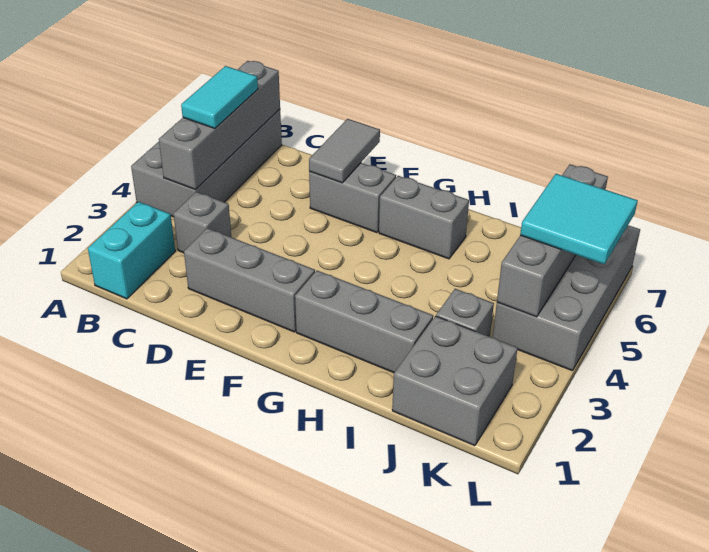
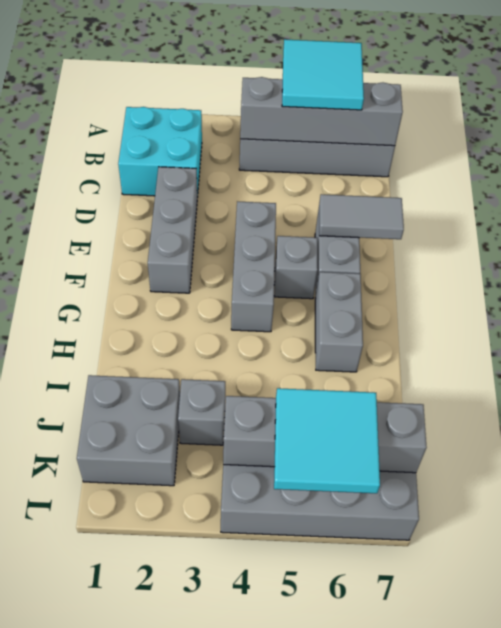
cyan 1x2 brick [88,202,175,299] -> cyan 2x2 brick [118,107,202,197]
cyan 1x2 tile [181,66,258,128] -> cyan 2x2 tile [282,39,364,110]
grey 1x1 brick [174,192,231,253] -> grey 1x1 brick moved to [274,236,318,299]
grey 1x3 brick [295,271,433,373] -> grey 1x3 brick moved to [231,201,276,332]

